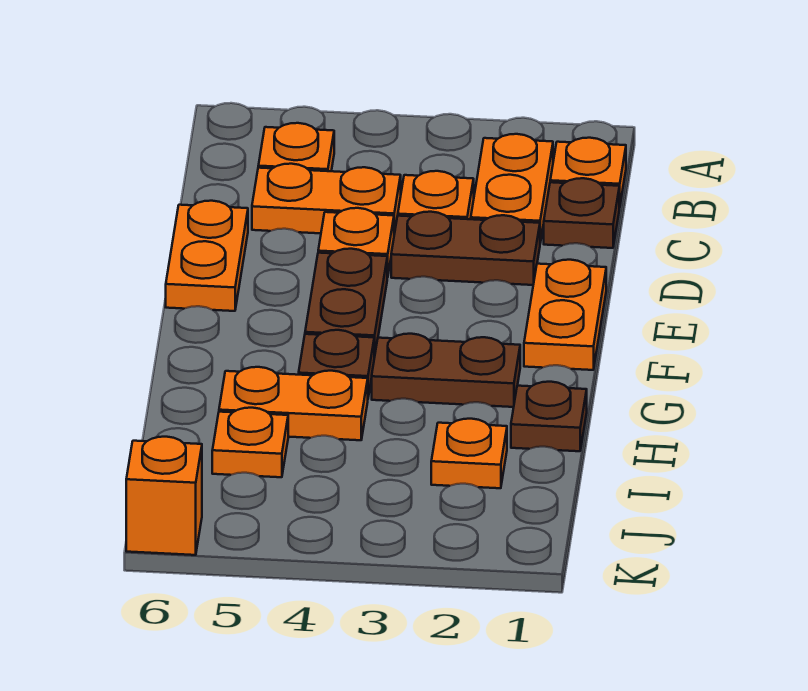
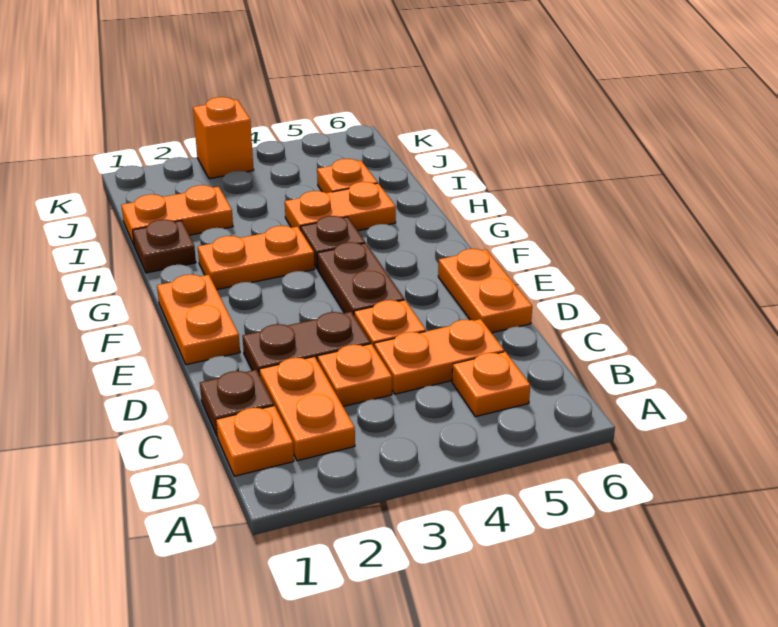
brown 1x2 plate [372,334,520,407] -> orange 1x2 plate [198,226,315,290]
orange 1x1 plate [431,419,507,488] -> orange 1x2 plate [121,185,233,245]
orange 1x1 brick [126,437,202,555] -> orange 1x1 brick moved to [193,97,254,179]

